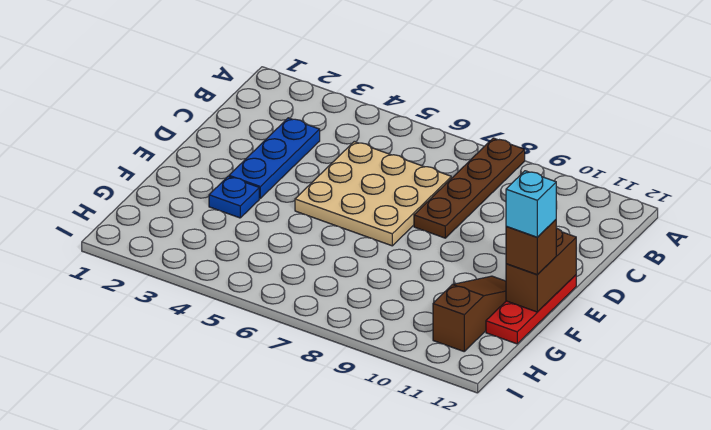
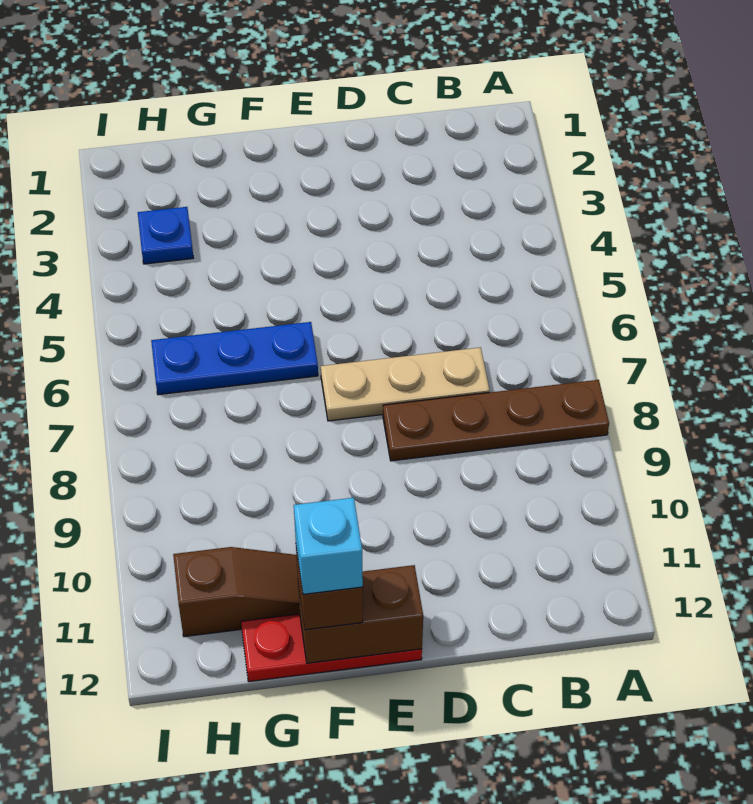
blue 1x3 plate [229,118,320,198] -> blue 1x3 plate moved to [151,322,318,395]
tan 3x3 plate [295,142,451,246] -> tan 1x3 plate [321,347,490,421]
blue 1x1 plate [209,176,259,218] -> blue 1x1 plate moved to [138,207,193,264]

